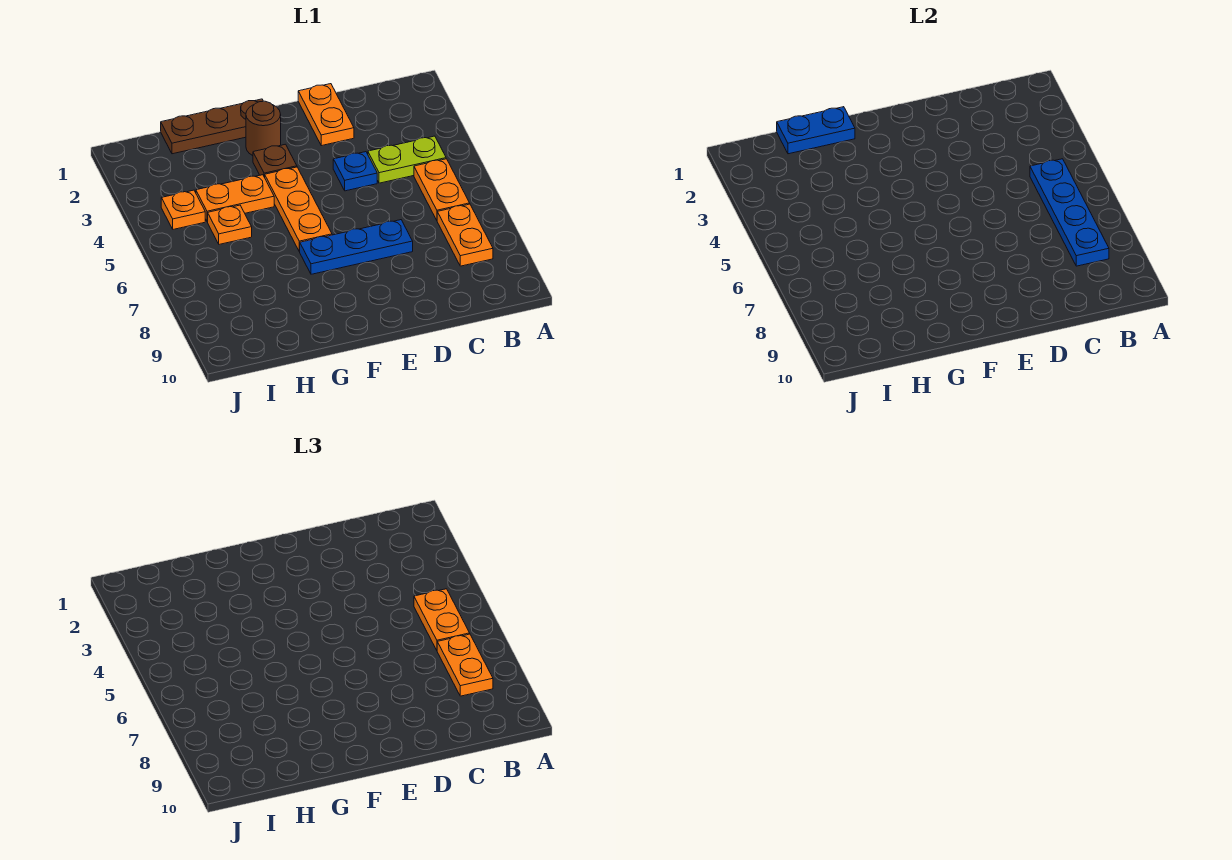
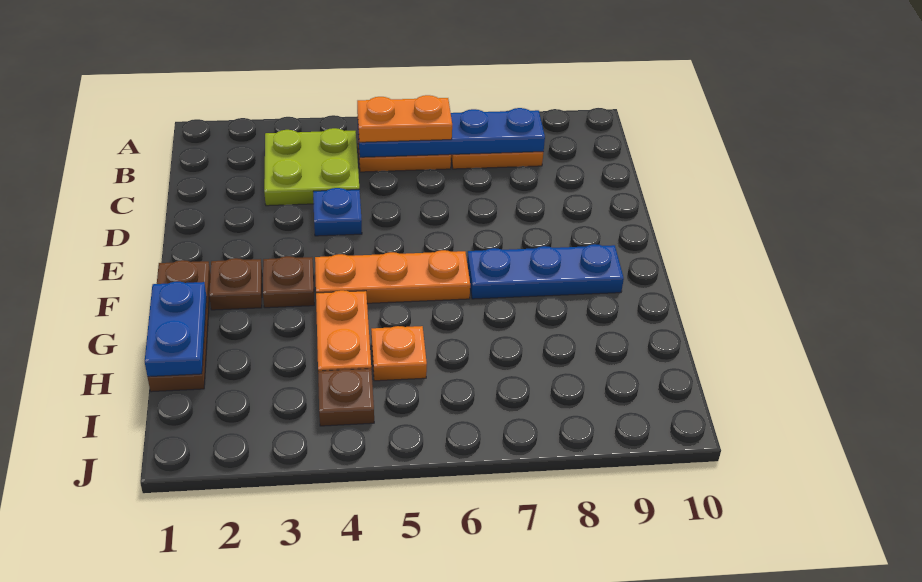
lime 1x2 plate [368,136,446,183] -> lime 2x2 plate [264,128,359,206]
orange 1x2 plate [437,634,493,696] -> none
orange 1x2 plate [298,84,354,146] -> none
blue 1x3 plate [299,220,413,274] -> blue 1x3 plate turned to [467,244,624,299]
brown 1x1 round brick [246,101,281,156] -> brown 1x1 plate [209,258,262,310]
orange 1x1 plate [161,190,205,229] -> brown 1x1 plate [318,369,374,426]

